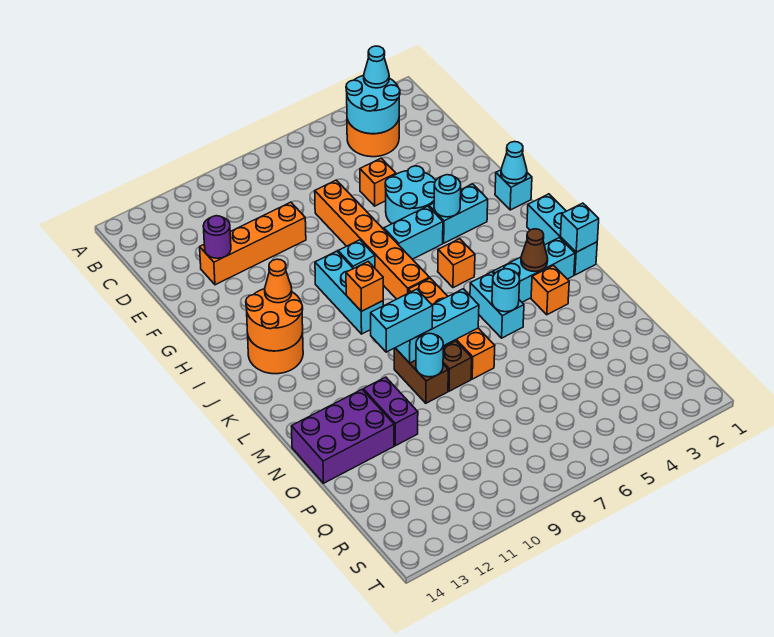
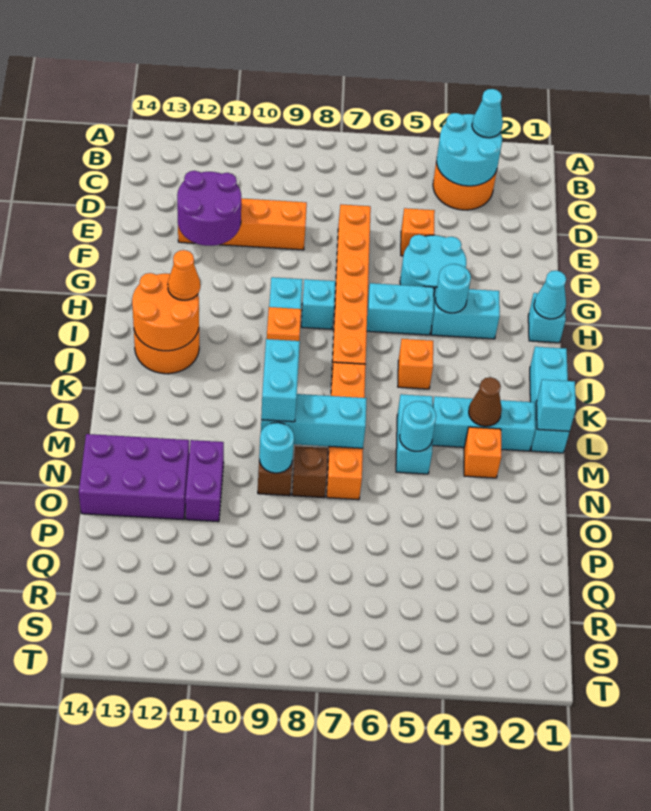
purple 1x1 round brick [203,216,231,258] -> purple 2x2 round brick [177,171,241,246]
cyan 1x2 brick [371,289,433,352] -> cyan 1x2 brick turned to [261,339,300,422]

